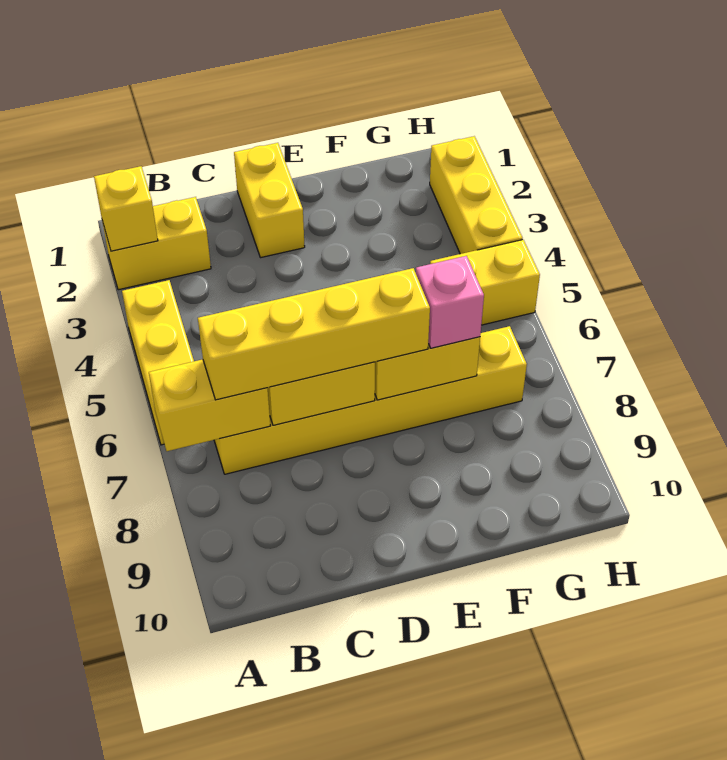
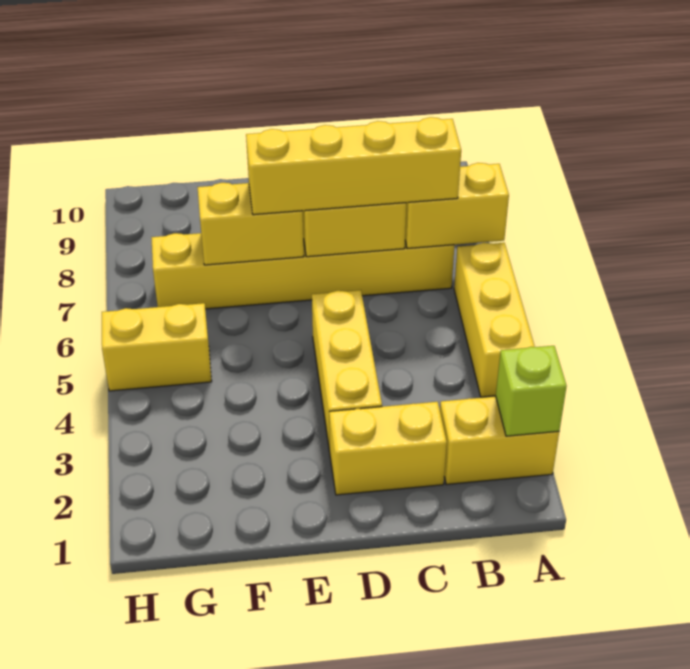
yellow 1x1 brick [94,166,158,251] -> lime 1x1 brick [496,346,567,436]
yellow 1x2 brick [234,143,305,258] -> yellow 1x2 brick turned to [329,402,447,495]
pink 1x1 brick [416,256,484,348] -> none
yellow 1x3 brick [430,136,523,254] -> yellow 1x3 brick moved to [312,290,382,452]

